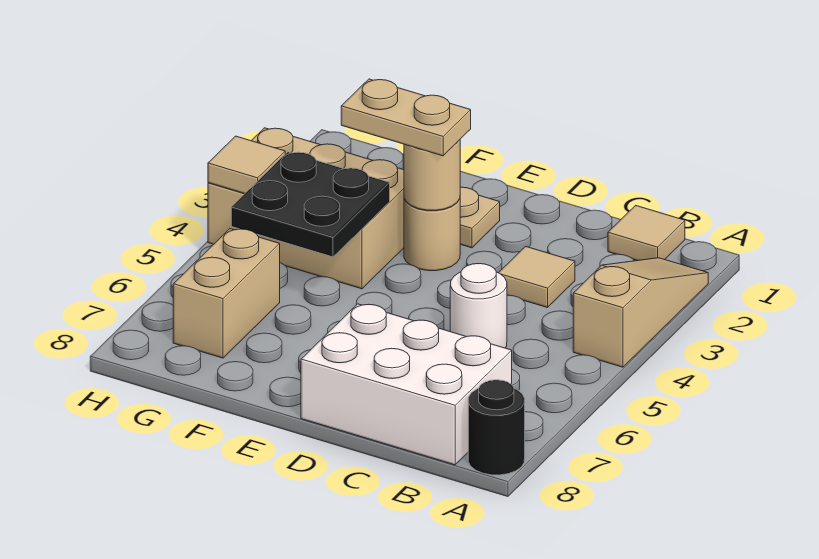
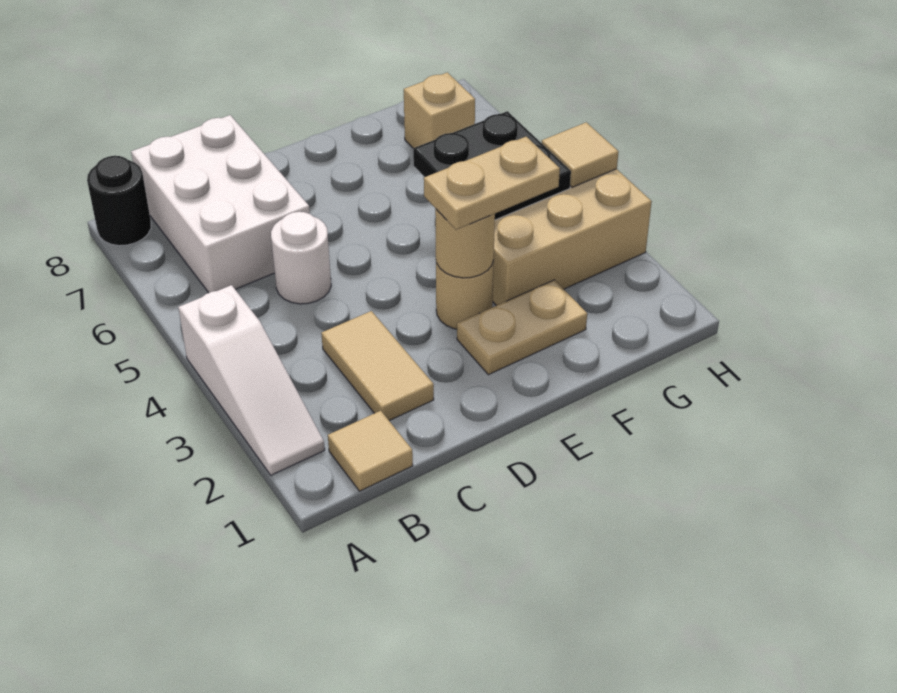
tan 1x3 slope [573,258,708,367] -> white 1x3 slope [178,285,325,475]
white 2x3 brick [301,304,512,465] -> white 2x3 brick turned to [131,115,310,293]
tan 1x1 tile [499,246,575,308] -> tan 1x2 tile [321,311,434,421]
tan 1x2 brick [173,229,280,358] -> tan 1x1 brick [404,72,475,148]

